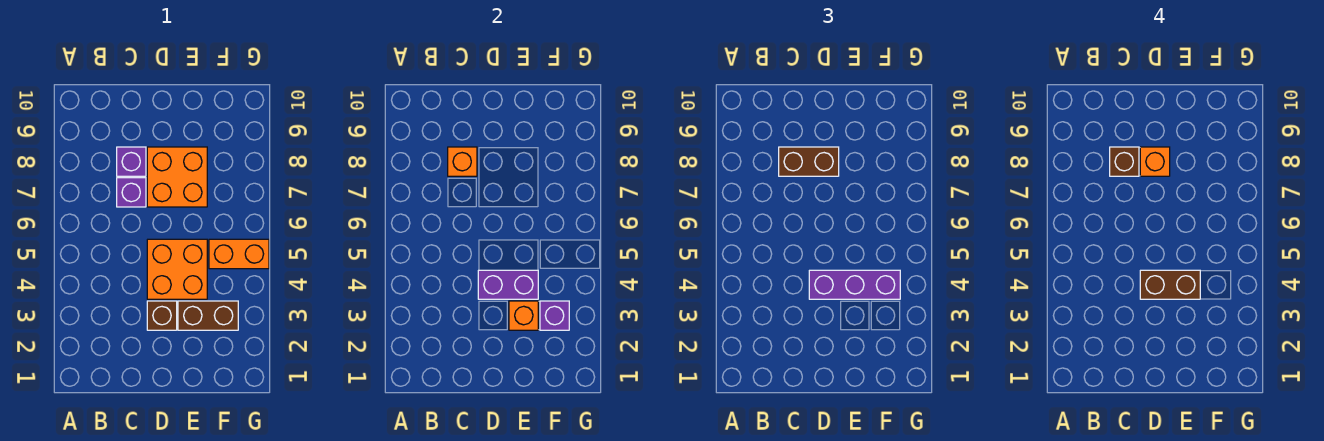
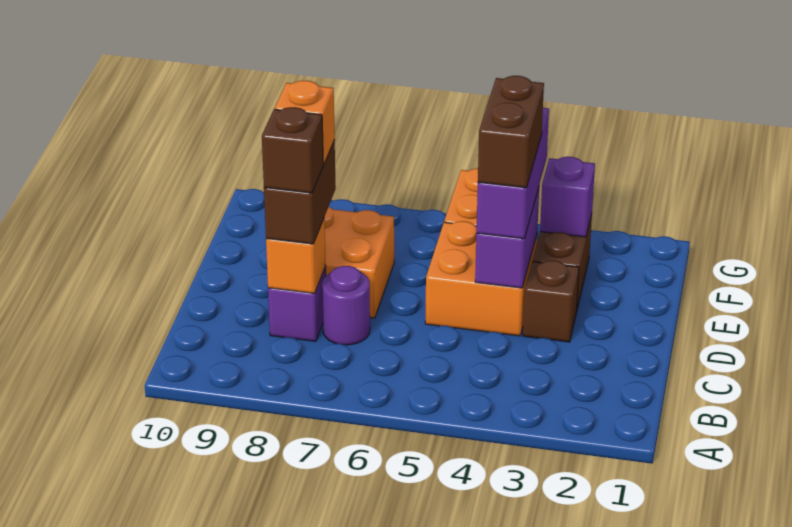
purple 1x1 brick [117,178,146,207] -> purple 1x1 round brick [322,266,370,345]
orange 1x1 brick [509,301,538,330] -> none

